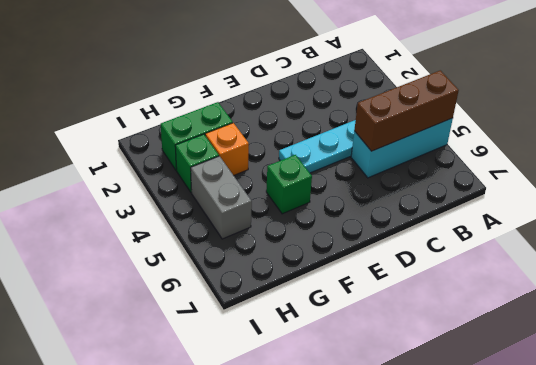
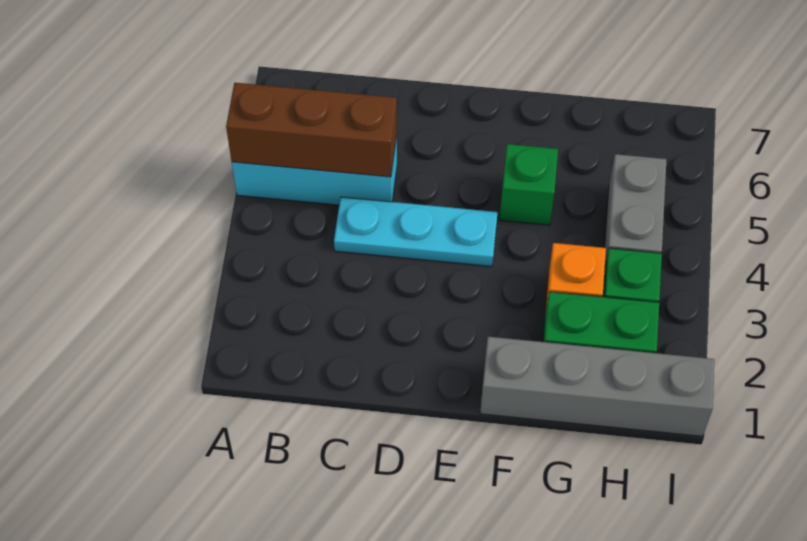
none -> grey 1x4 brick [480,337,714,436]

